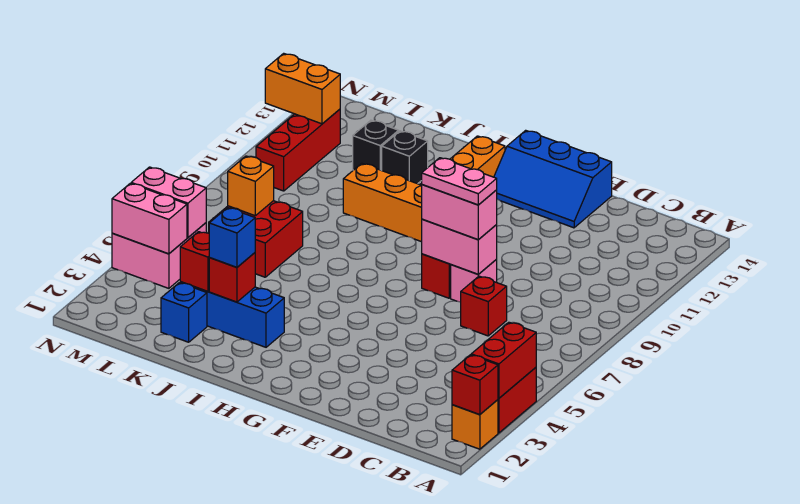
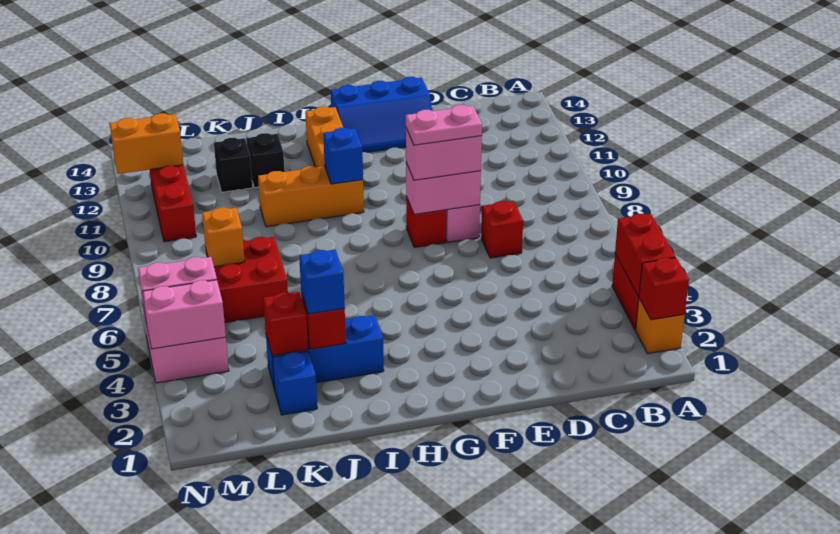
none -> blue 1x1 brick [323,128,363,184]

